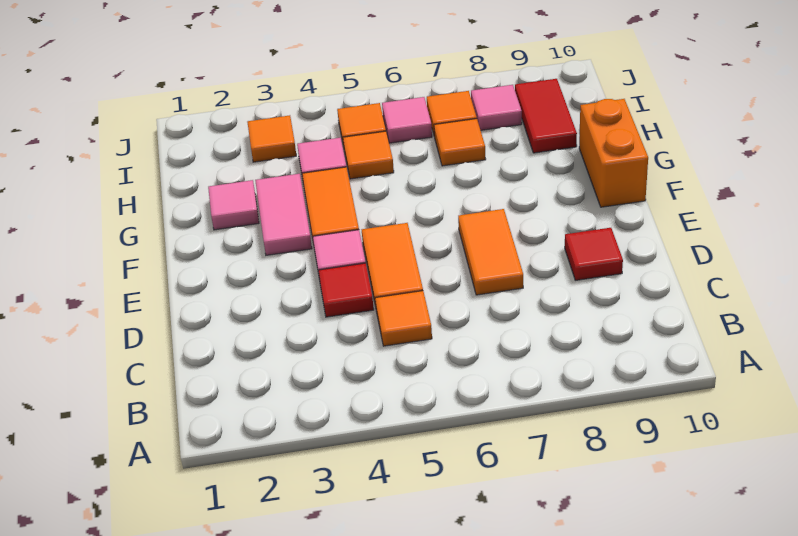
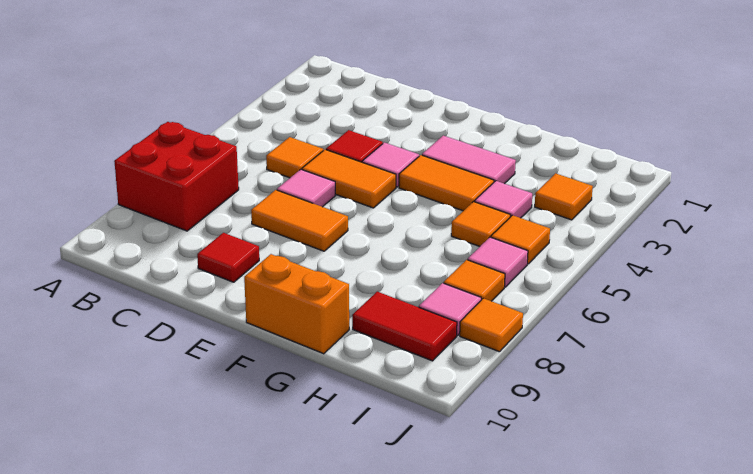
none -> red 2x2 brick [114,122,239,231]
pink 1x1 tile [208,180,259,230] -> pink 1x1 tile moved to [277,169,336,207]
orange 1x1 tile [434,119,486,166] -> orange 1x1 tile moved to [460,298,523,352]

